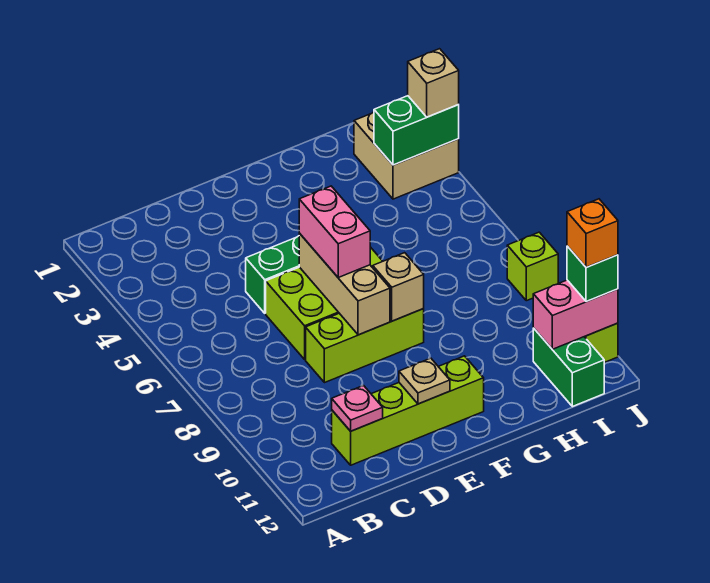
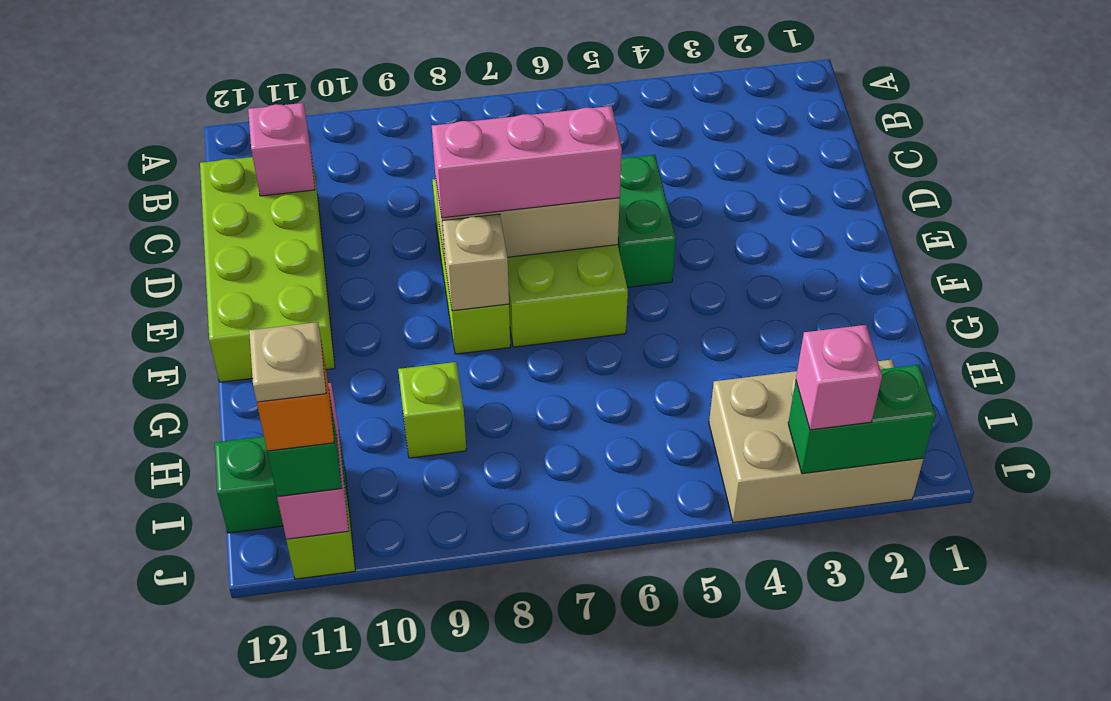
lime 1x4 brick [332,356,484,465] -> lime 2x4 brick [200,155,335,382]
pink 1x1 plate [332,386,383,431] -> pink 1x1 brick [248,103,315,196]
pink 1x2 brick [299,186,370,277] -> pink 1x3 brick [432,106,622,218]
tan 1x1 plate [399,358,450,404] -> tan 1x1 plate moved to [249,322,326,402]
tan 2x2 brick [354,112,459,199] -> tan 2x3 brick [709,360,923,523]
green 1x2 brick [374,96,459,165] -> green 1x2 brick turned to [788,365,936,474]
tan 1x1 brick [408,49,459,117] -> pink 1x1 brick [796,325,882,430]
lime 1x1 brick [507,232,558,301] -> lime 1x1 brick moved to [398,362,466,458]

